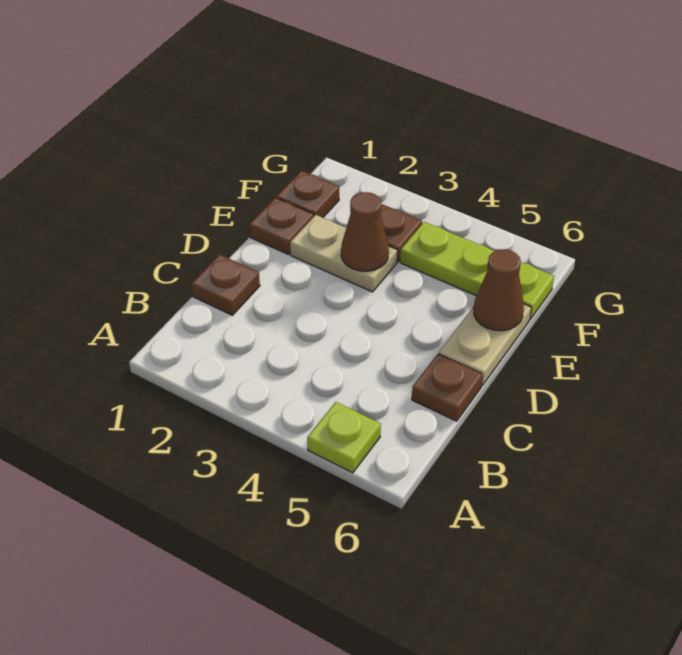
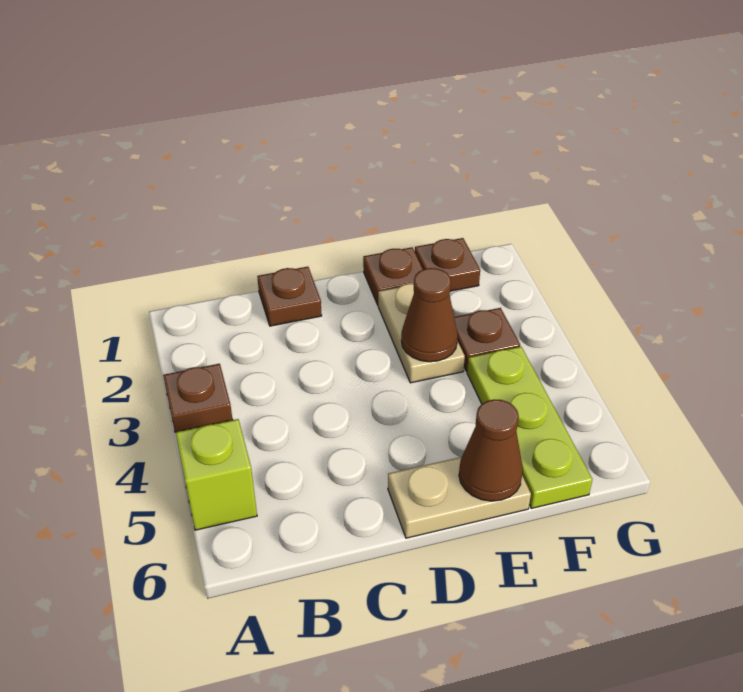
lime 1x1 plate [307,402,381,473] -> lime 1x1 brick [175,419,257,530]
brown 1x1 plate [412,354,483,421] -> brown 1x1 plate moved to [163,364,233,432]

